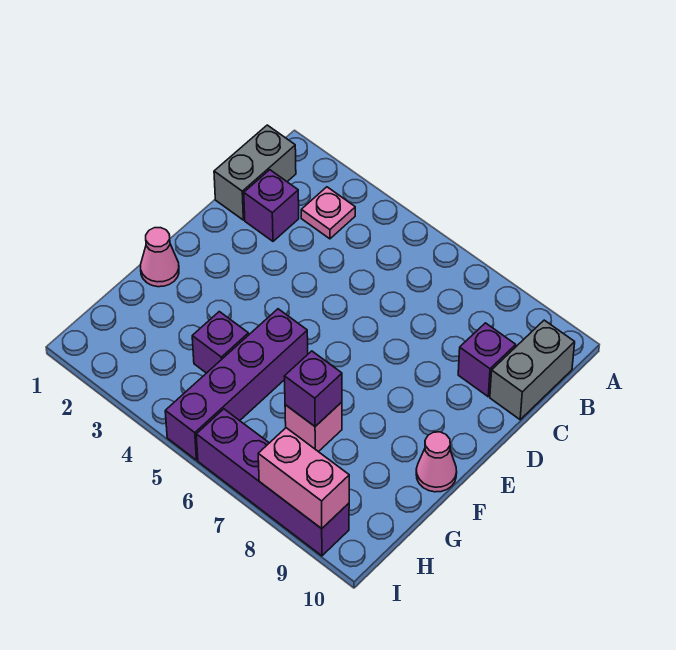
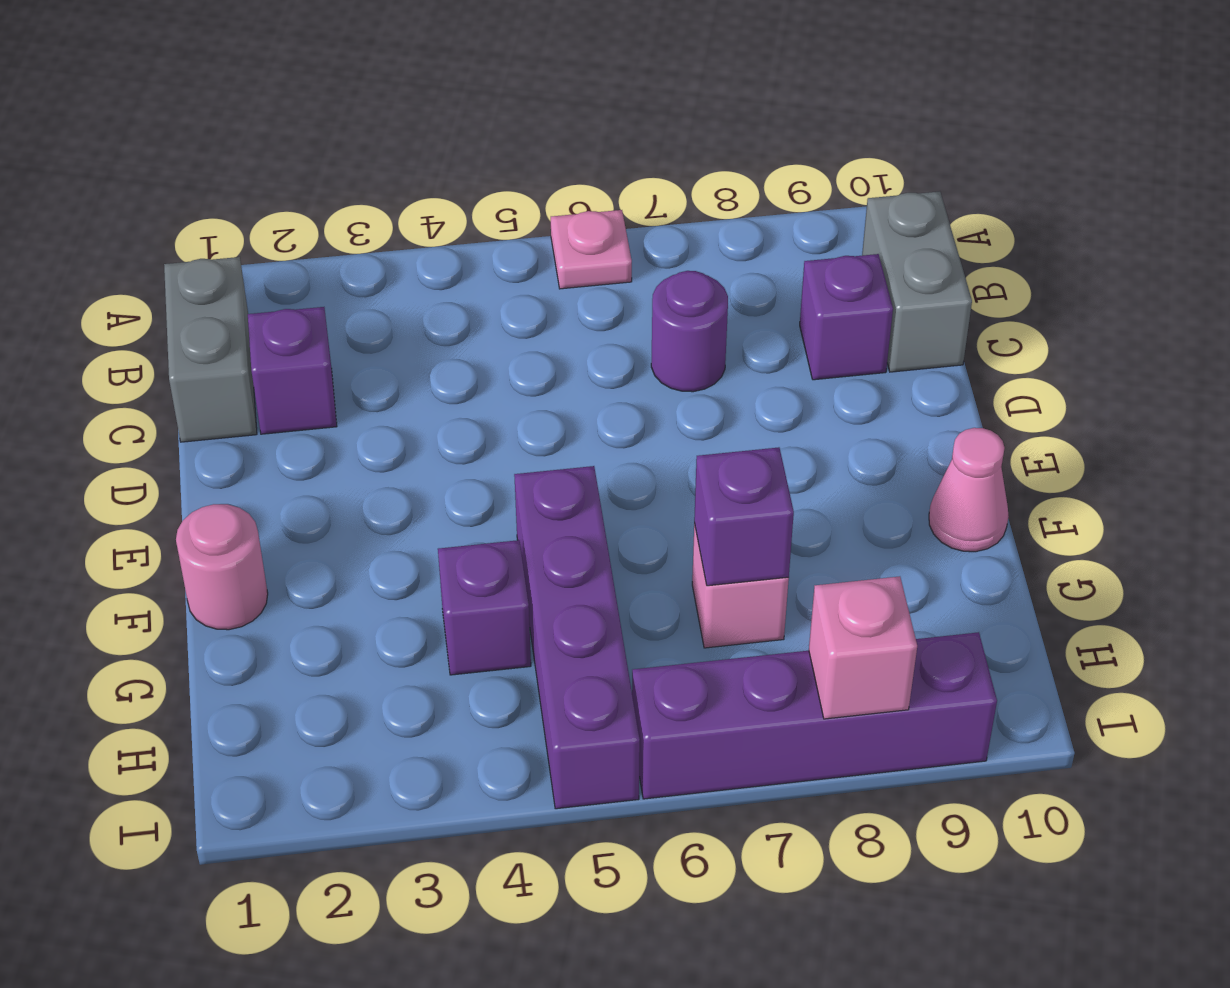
pink 1x1 plate [301,187,355,239] -> pink 1x1 plate moved to [551,210,632,289]
none -> purple 1x1 round brick [651,271,728,392]
pink 1x1 cone [141,228,179,287] -> pink 1x1 round brick [176,504,268,630]
pink 1x2 brick [258,428,349,529] -> pink 1x1 brick [809,576,917,719]

